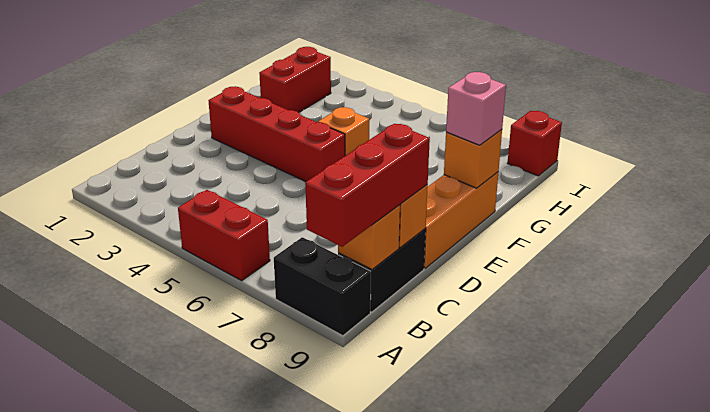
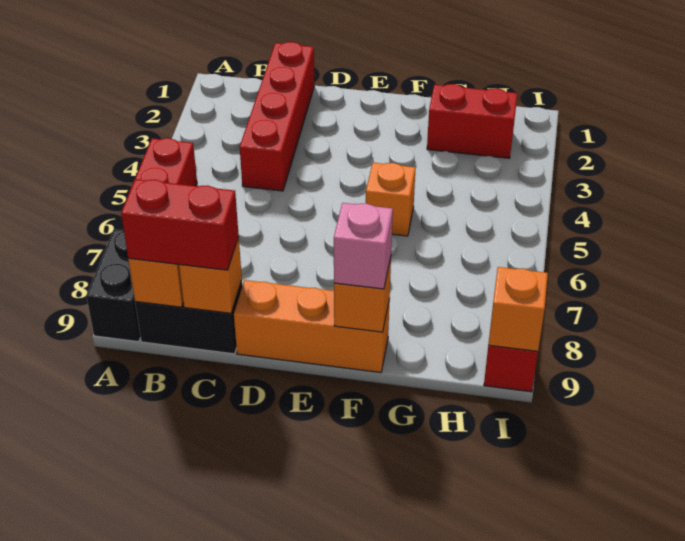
red 1x3 brick [305,124,430,247] -> red 1x2 brick [121,179,239,270]
red 1x4 brick [208,86,345,182] -> red 1x4 brick moved to [240,42,314,191]
none -> orange 1x1 brick [488,267,548,351]

